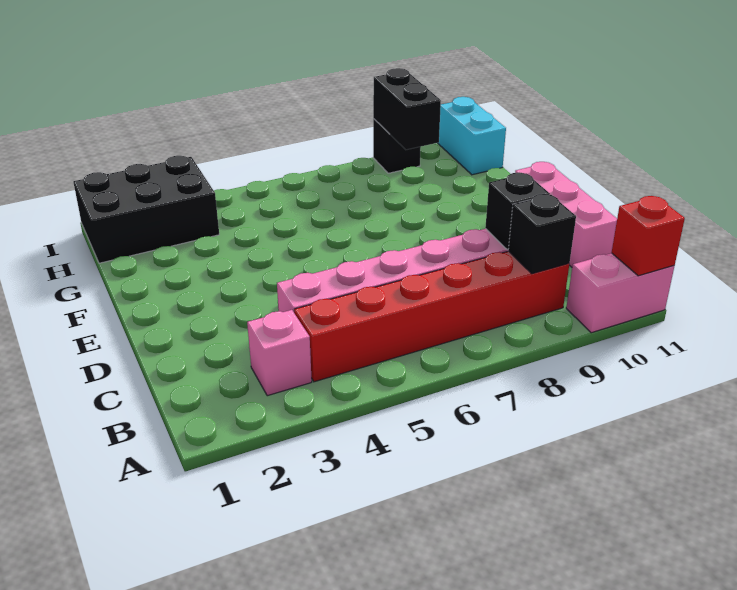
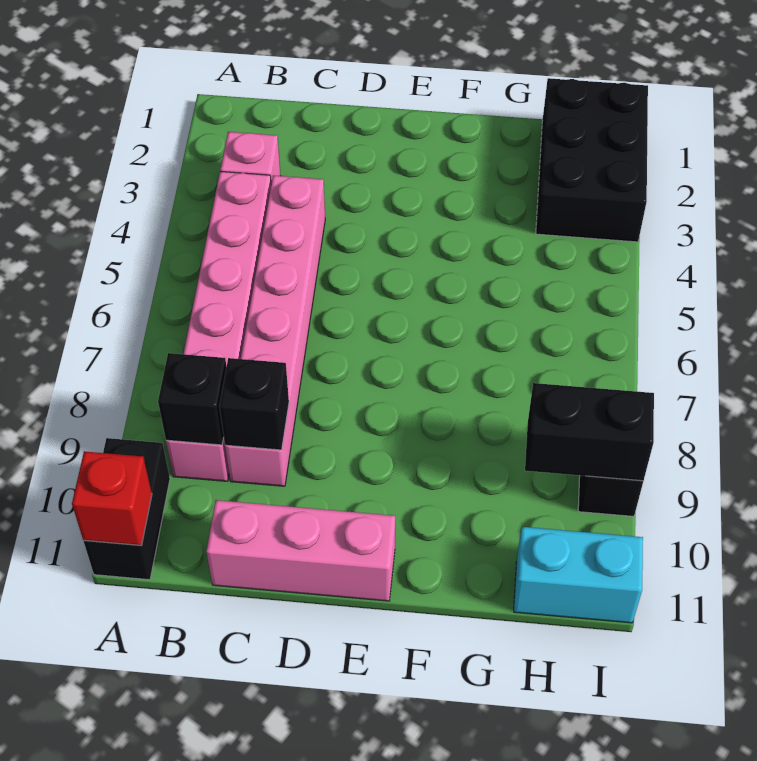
pink 1x2 brick [566,253,674,333] -> black 1x2 brick [84,438,170,580]
red 1x6 brick [294,251,569,382] -> pink 1x6 brick [166,171,271,481]

